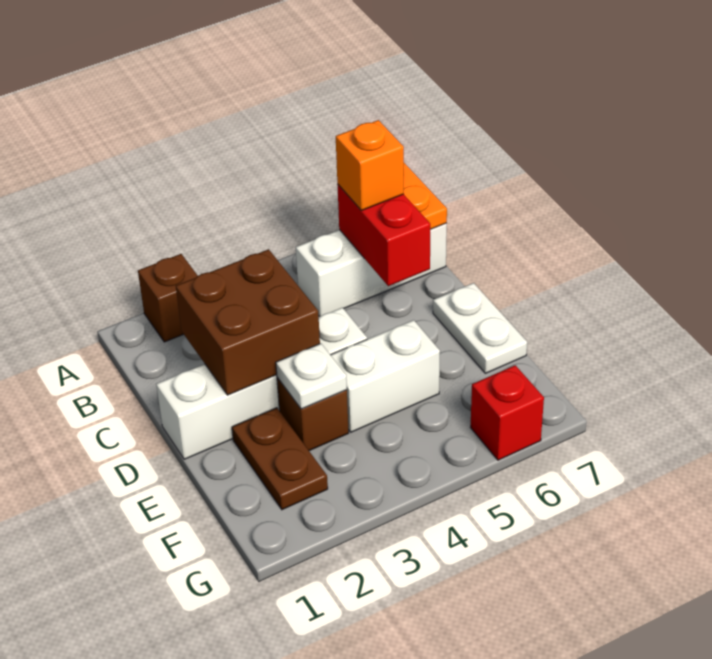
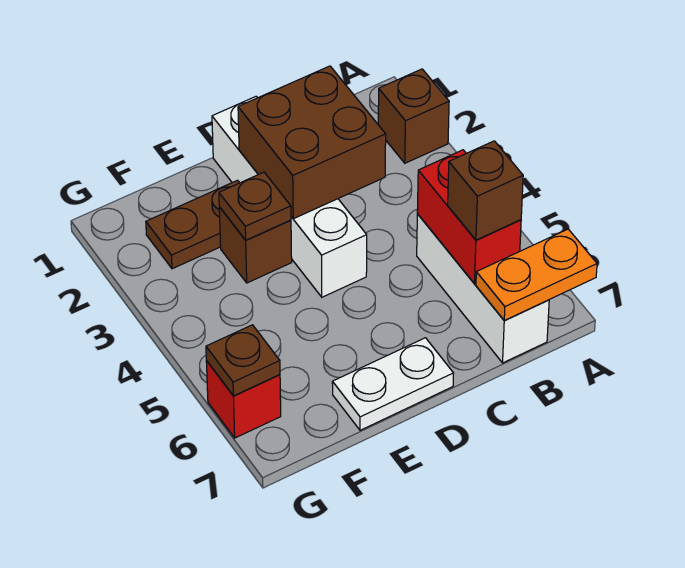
red 1x2 brick [337,184,430,286] -> red 1x2 brick turned to [417,150,521,284]
orange 1x1 brick [336,120,404,210] -> brown 1x1 brick [448,141,523,240]
white 1x1 plate [276,344,347,409] -> brown 1x1 plate [219,172,291,240]
white 1x2 brick [331,320,440,432] -> none
none -> brown 1x1 plate [206,325,280,396]

